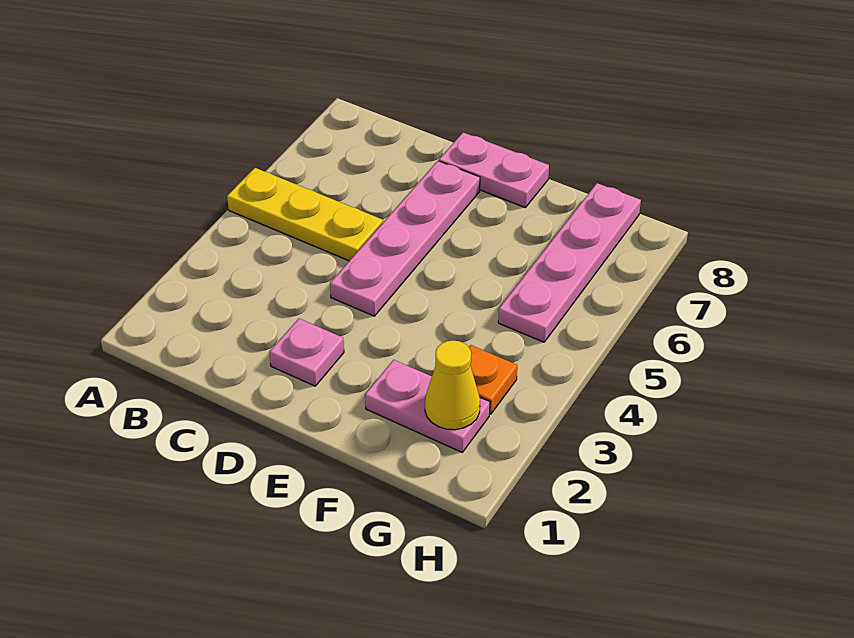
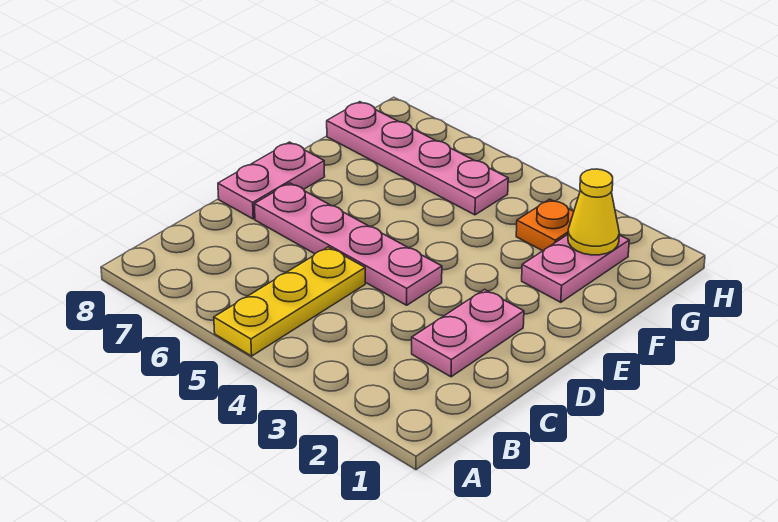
pink 1x1 plate [269,319,344,386] -> pink 1x2 plate [412,289,524,377]

